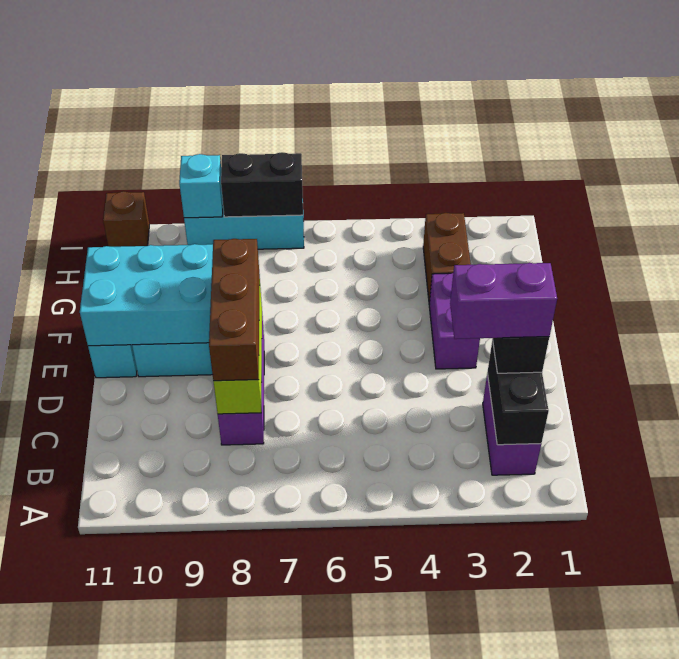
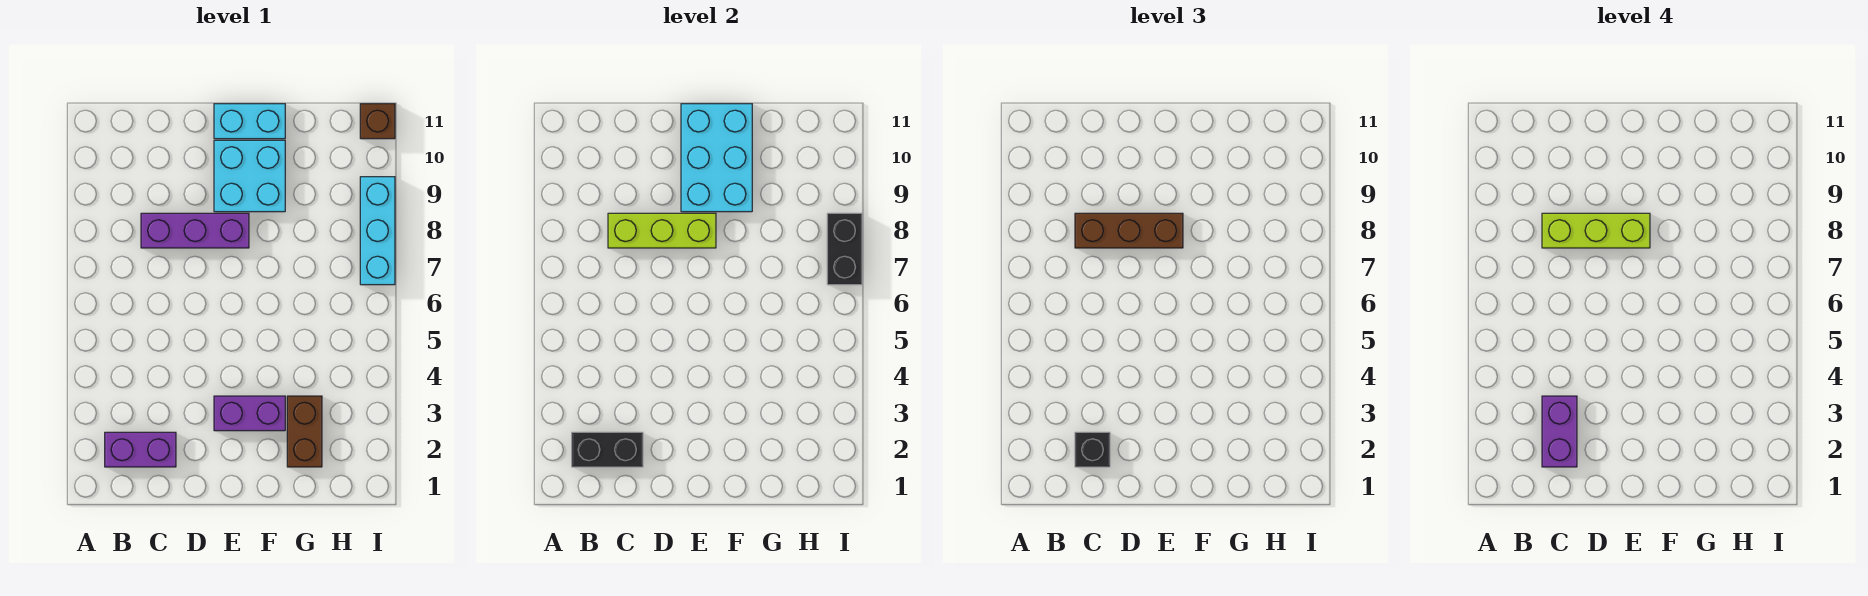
none -> lime 1x3 brick [1542,213,1650,248]
brown 1x2 brick [423,213,471,304] -> brown 1x2 brick turned to [287,396,322,467]
cyan 1x1 brick [179,154,223,218] -> none

